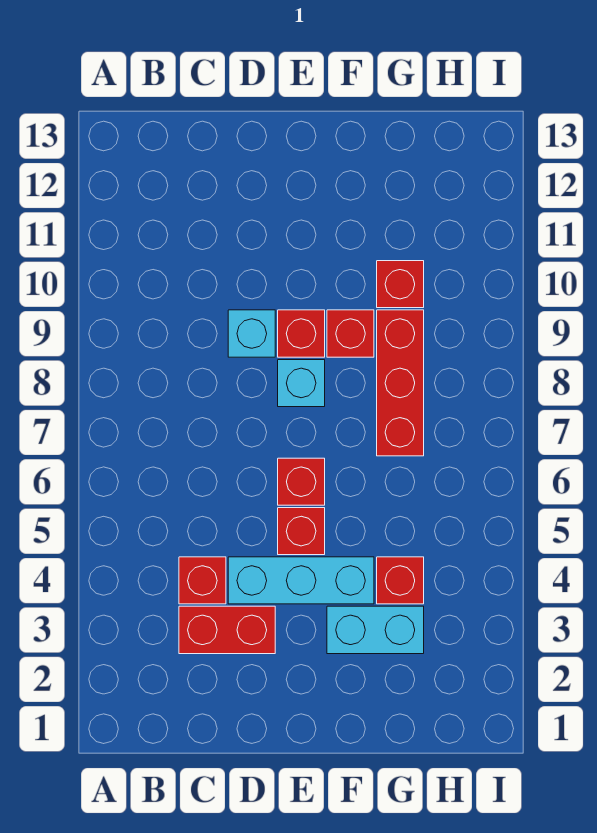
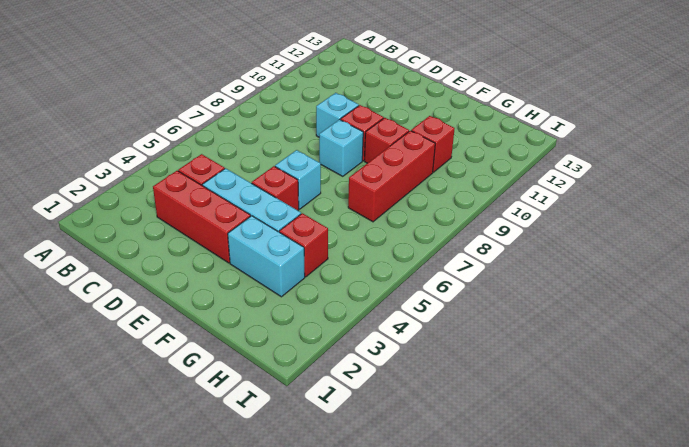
red 1x2 brick [179,606,275,654] -> red 1x3 brick [153,171,251,263]
red 1x1 brick [278,458,325,505] -> cyan 1x1 brick [275,150,321,209]

